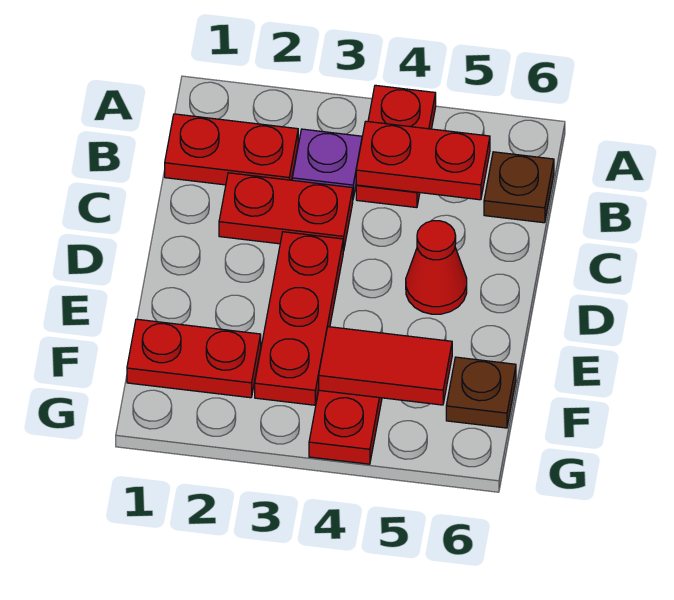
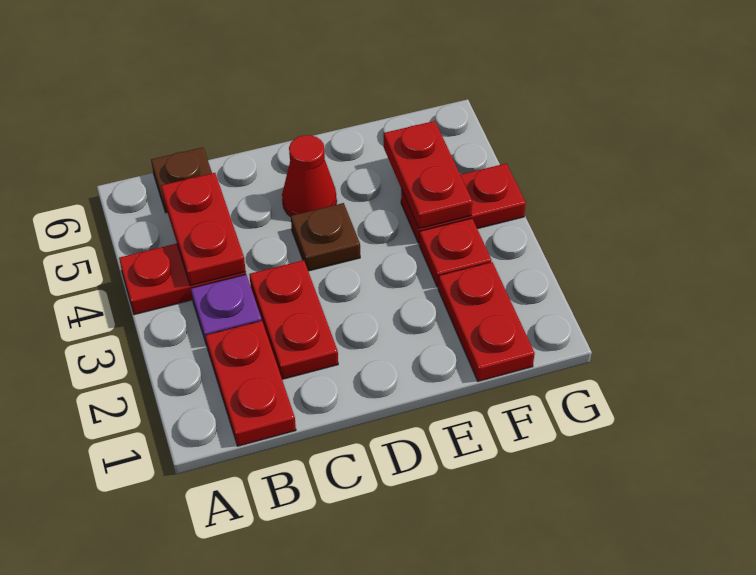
red 1x3 plate [255,232,343,405] -> red 1x1 plate [419,218,491,287]
red 1x2 tile [319,327,452,405] -> red 1x2 plate [384,121,472,229]
brown 1x1 plate [446,357,516,428] -> brown 1x1 plate moved to [291,203,360,271]

